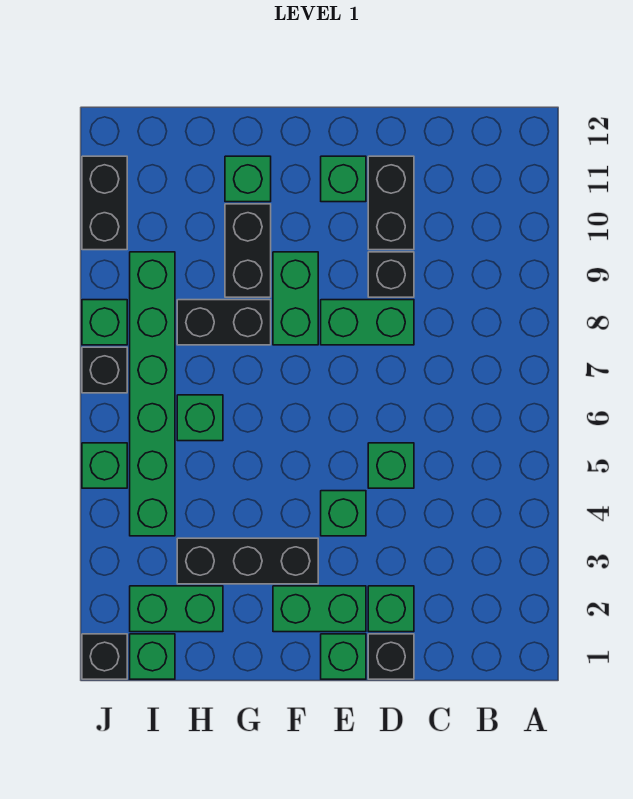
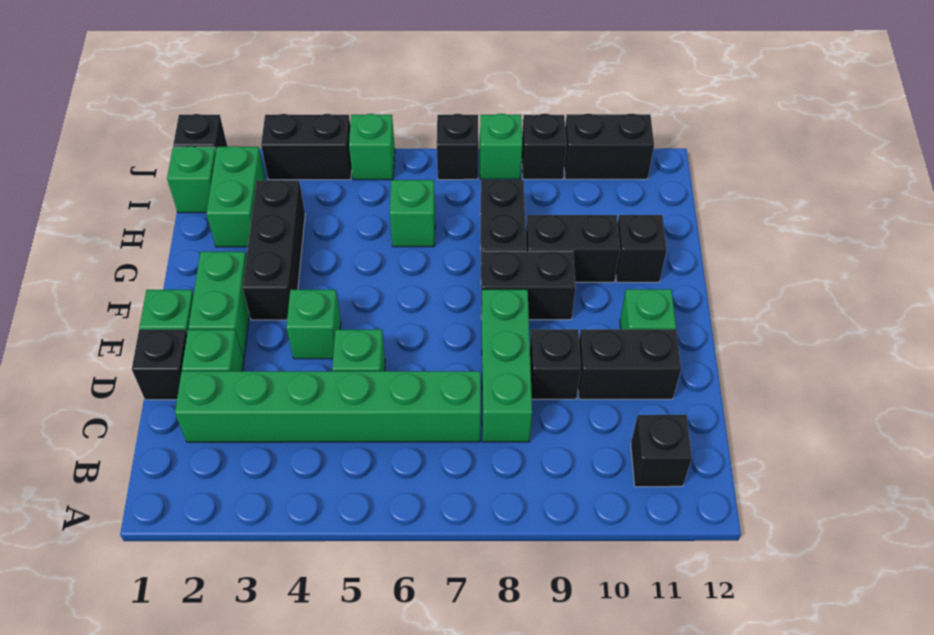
none -> black 1x1 brick [631,415,692,487]
green 1x2 brick [321,300,414,345] -> green 1x3 brick [482,290,532,442]
green 1x2 brick [273,252,318,345] -> black 1x2 brick [481,251,576,320]
green 1x1 brick [225,156,271,202] -> black 1x1 brick [616,215,667,282]
green 1x6 brick [130,252,175,536] -> green 1x6 brick moved to [175,371,481,442]
none -> black 1x2 brick [261,114,352,180]
none -> black 1x1 brick [522,114,566,179]

